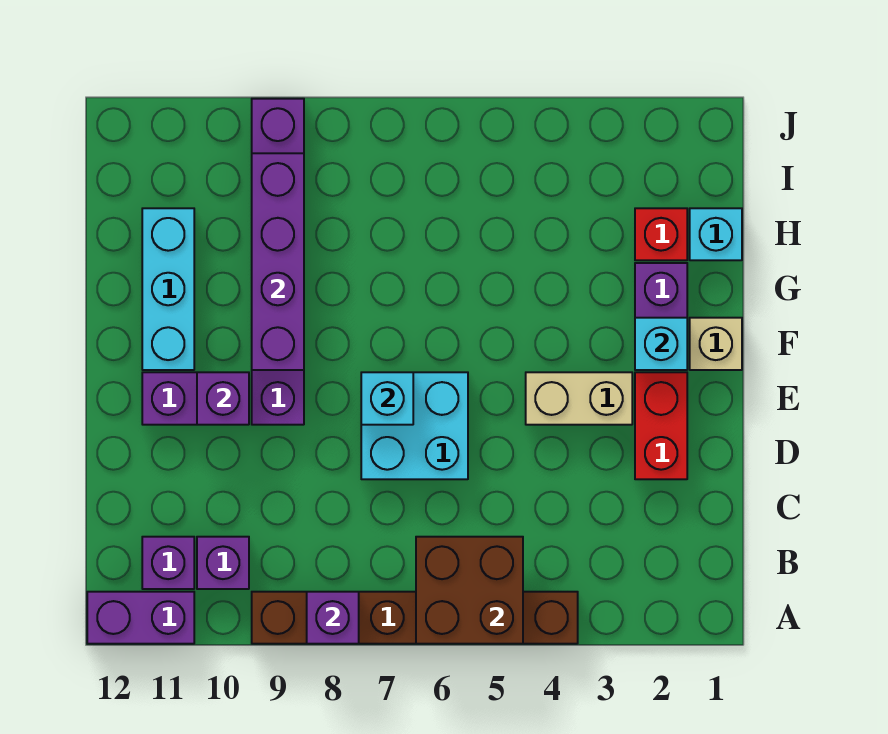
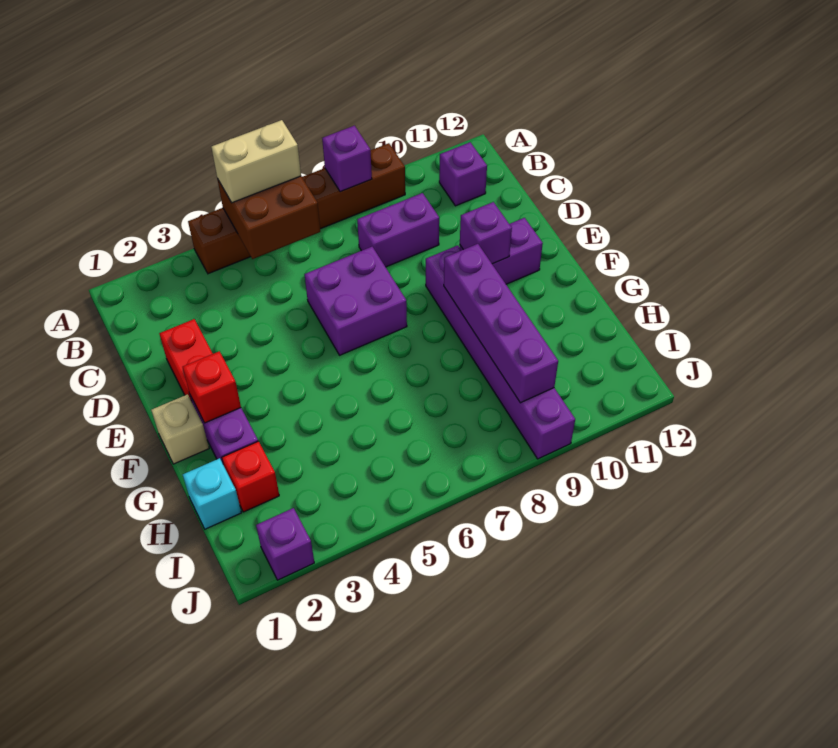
purple 1x2 brick [87,592,194,644] -> purple 1x2 brick moved to [357,193,439,267]
purple 1x1 brick [197,537,249,589] -> purple 1x1 brick moved to [256,508,314,580]
cyan 2x2 brick [361,372,468,479] -> purple 2x2 brick [304,247,407,355]
tan 1x2 brick [526,372,632,425] -> tan 1x2 brick moved to [211,120,301,203]
cyan 1x1 brick [361,372,413,425] -> none
cyan 1x1 brick [635,318,687,370] -> red 1x1 brick [183,351,241,423]
cyan 1x3 brick [142,208,194,370] -> none

